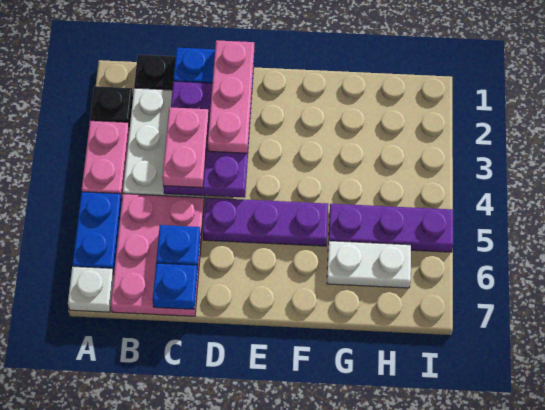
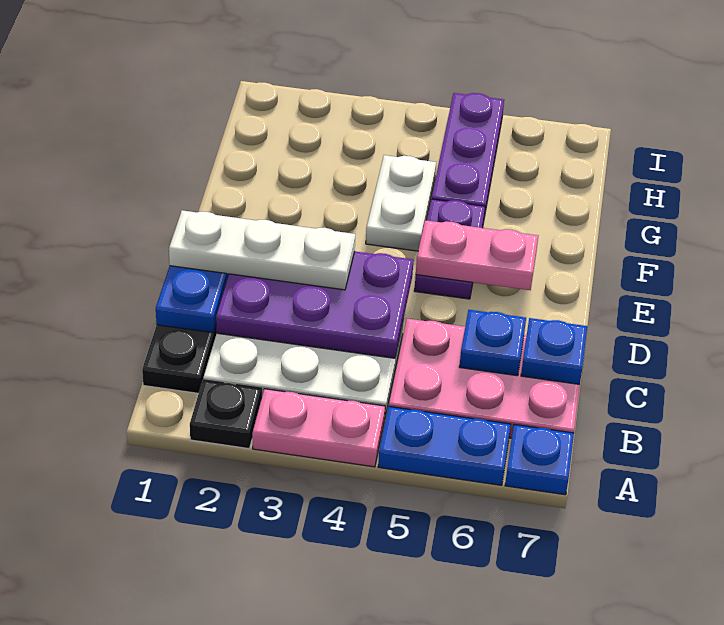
white 1x1 plate [68,267,114,312] -> blue 1x1 plate [505,425,574,495]
pink 1x2 plate [162,107,209,188] -> pink 1x2 plate moved to [416,220,538,290]
pink 1x3 plate [208,40,254,153] -> white 1x3 plate [169,210,355,290]
purple 1x3 plate [203,198,328,246] -> purple 1x2 plate [414,199,485,299]
white 1x2 plate [327,241,411,288] -> white 1x2 plate moved to [366,155,436,251]

